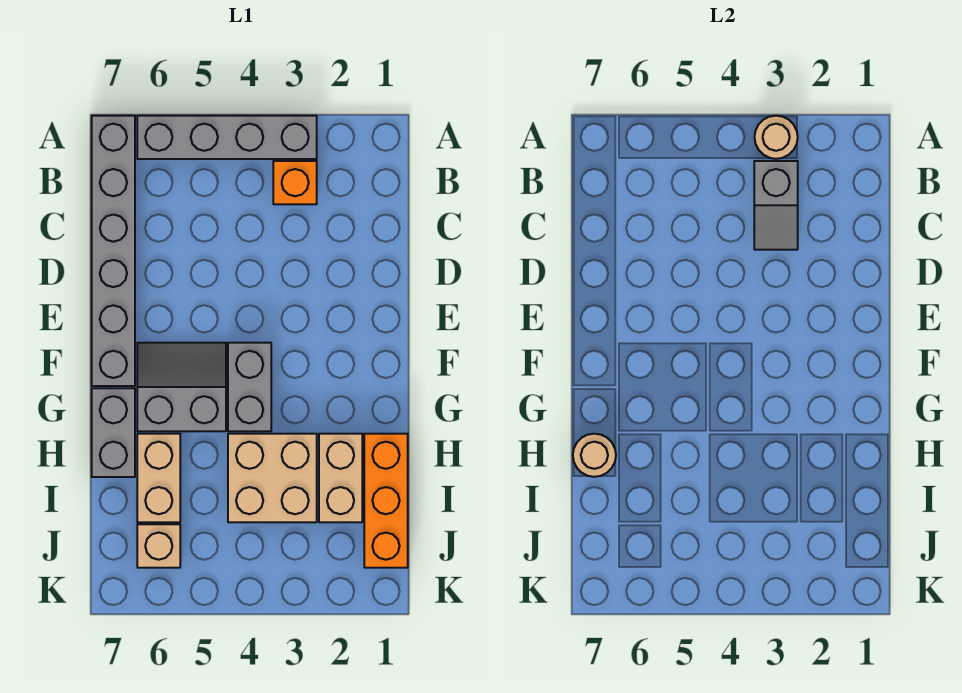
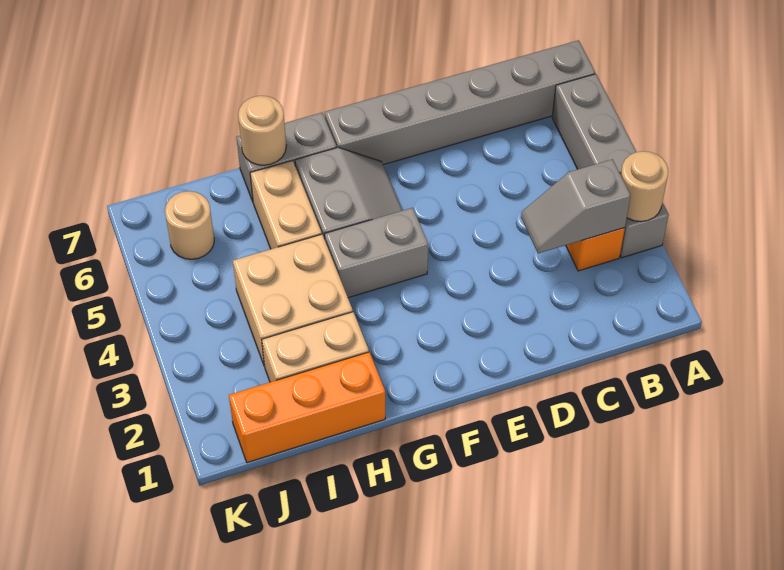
tan 1x2 brick [137,434,180,522] -> tan 1x2 brick turned to [250,160,322,249]
tan 1x1 brick [137,524,180,568] -> tan 1x1 round brick [165,191,214,259]

